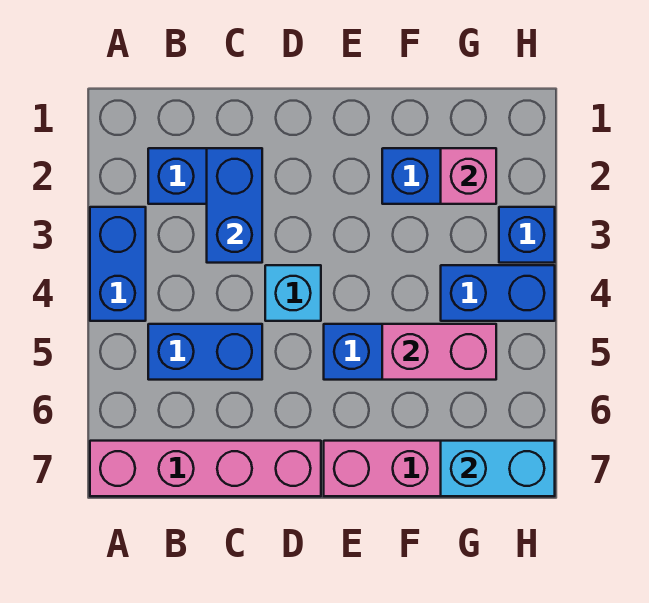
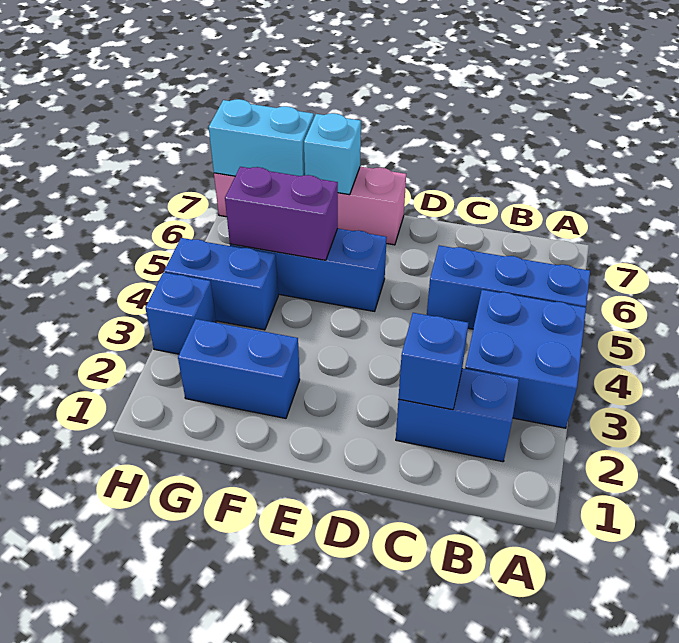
blue 1x2 brick [90,207,146,321] -> blue 2x2 brick [465,290,586,428]
pink 1x4 brick [90,441,321,496] -> none
blue 1x2 brick [148,324,262,380] -> blue 1x3 brick [427,245,590,329]
blue 1x2 brick [207,148,262,263] -> blue 1x1 brick [399,313,468,410]
cyan 1x1 brick [265,265,321,321] -> cyan 1x1 brick moved to [304,113,361,195]
pink 1x2 brick [382,324,496,380] -> purple 1x2 brick [225,167,338,260]
pink 1x1 brick [441,148,496,204] -> none

